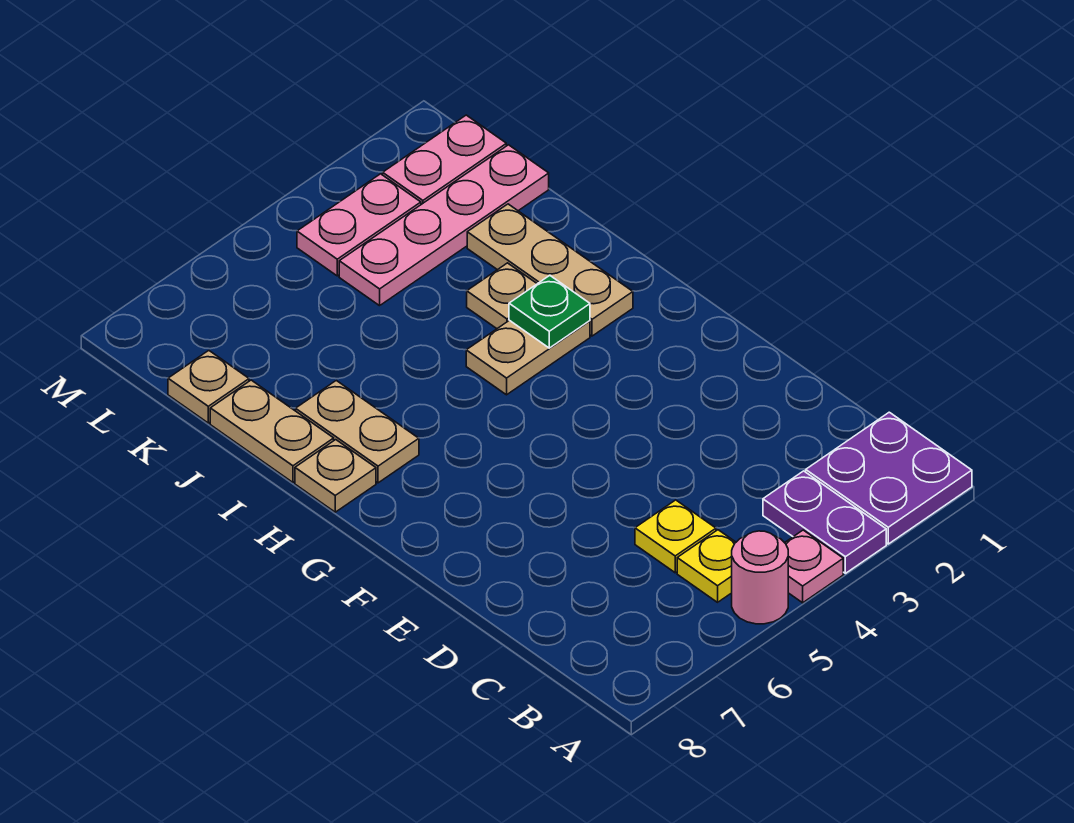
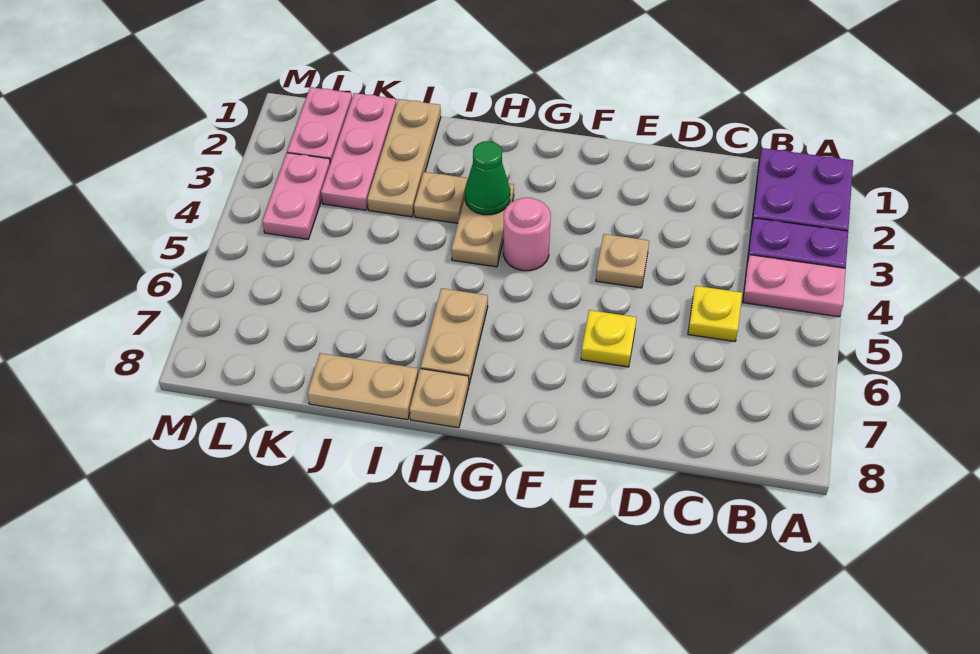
pink 1x1 plate [785,530,843,603] -> pink 1x2 plate [743,255,846,317]
pink 1x1 round brick [732,531,788,624] -> pink 1x1 round brick moved to [503,197,551,271]
yellow 1x1 plate [677,530,736,602] -> yellow 1x1 plate moved to [581,310,637,367]
tan 1x3 plate [467,204,633,336] -> tan 1x3 plate turned to [367,99,441,217]
green 1x1 plate [509,275,590,348] -> green 1x1 cone [465,141,510,215]
tan 1x2 plate [296,380,419,483] -> tan 1x2 plate turned to [421,288,488,384]
pink 1x4 plate [339,145,549,306] -> pink 1x3 plate [321,93,396,210]
tan 1x1 plate [168,351,249,423] -> tan 1x1 plate moved to [596,234,649,288]

